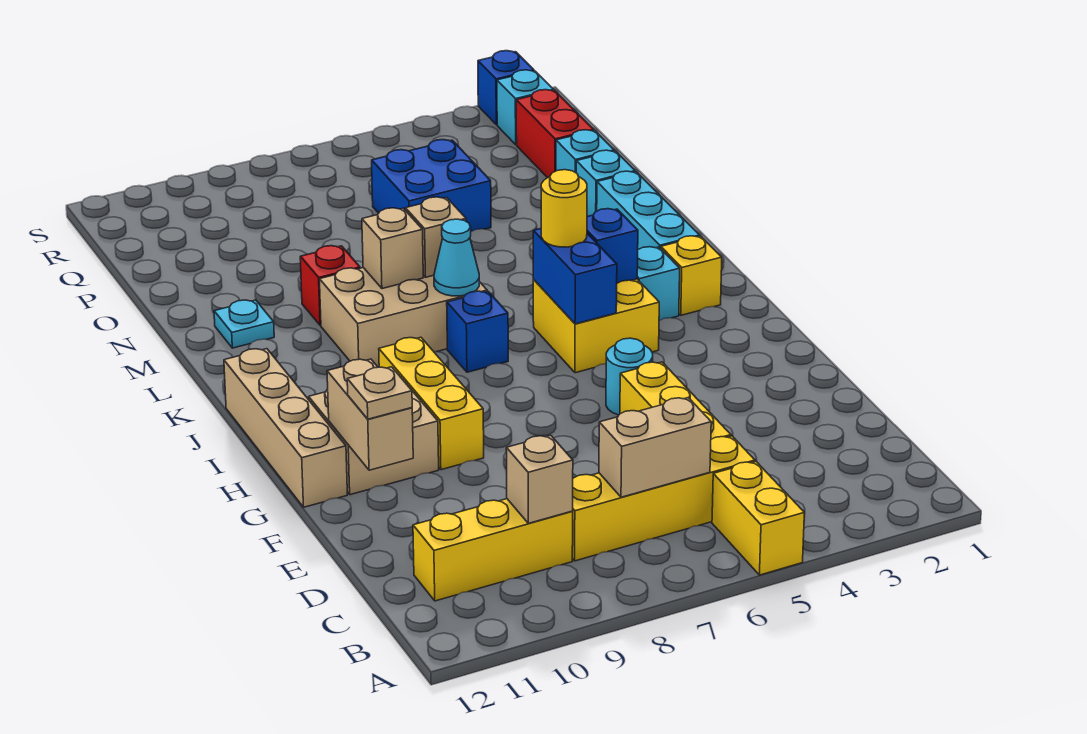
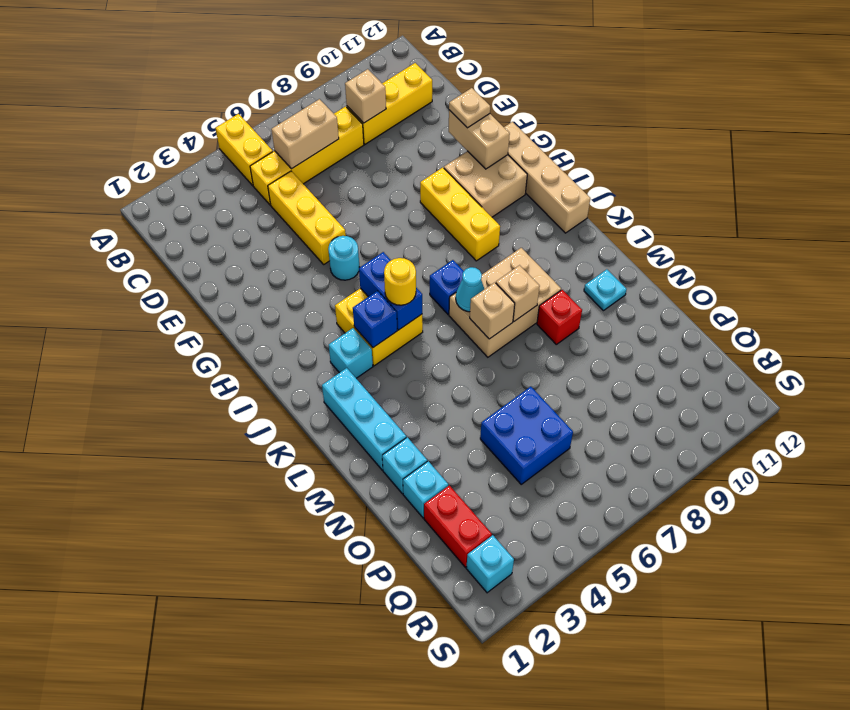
yellow 1x1 brick [661,236,722,315] -> none
blue 1x1 brick [478,51,534,125] -> none

